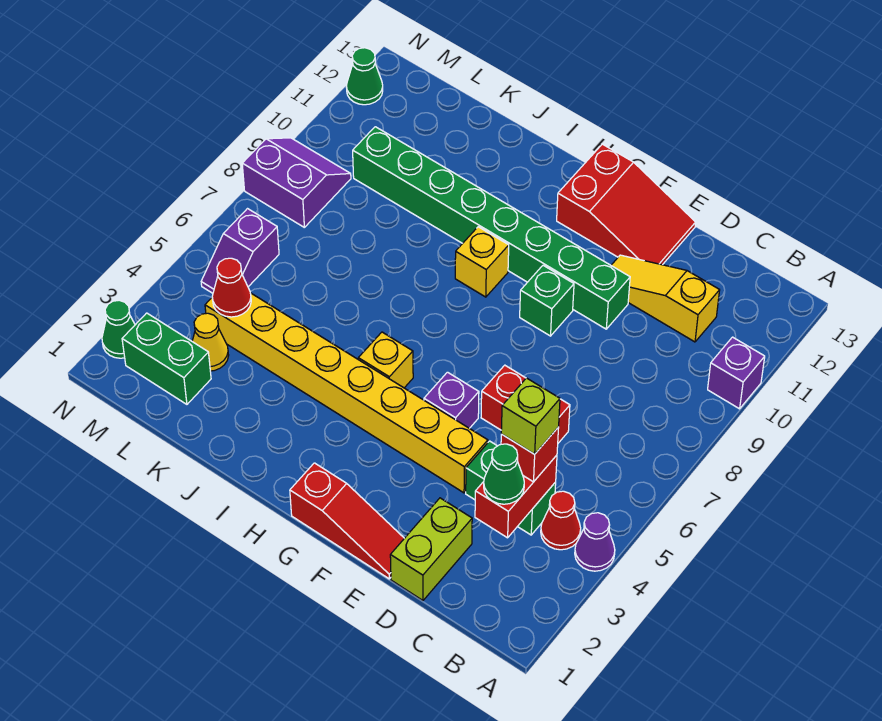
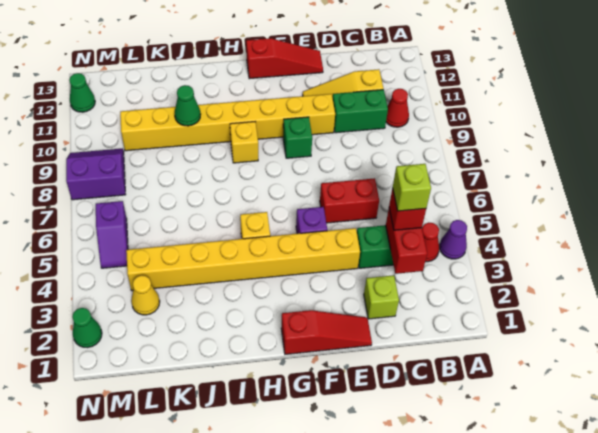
purple 1x1 brick [708,337,765,409] -> none
green 1x1 cone [484,444,524,504] -> green 1x1 cone moved to [175,85,201,126]
lime 1x2 brick [390,498,472,600] -> lime 1x1 brick [364,275,399,319]
green 1x8 brick [353,127,630,329] -> yellow 1x8 brick [120,94,335,151]
red 2x3 slope [557,144,696,265] -> red 1x3 slope [246,38,323,79]
green 1x2 brick [122,313,211,404] -> green 1x2 brick moved to [333,90,388,133]
red 1x1 cone [212,258,251,317] -> red 1x1 cone moved to [386,89,409,127]

